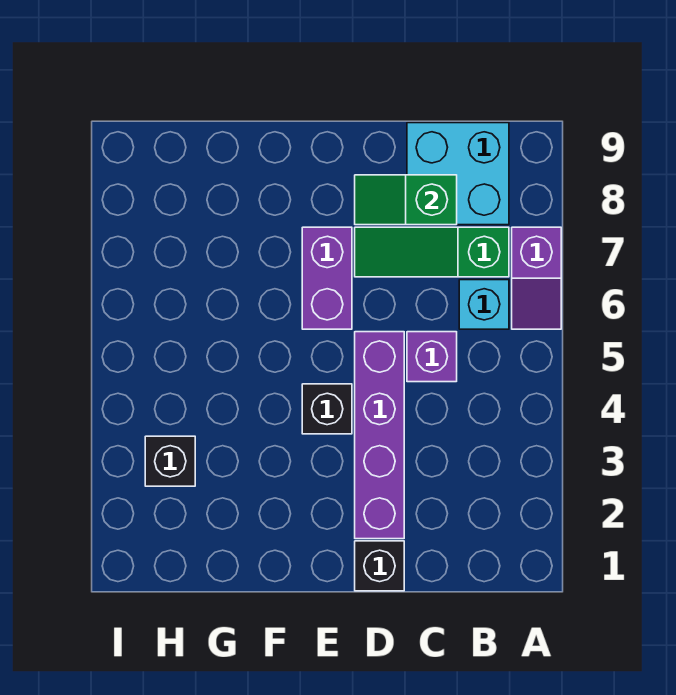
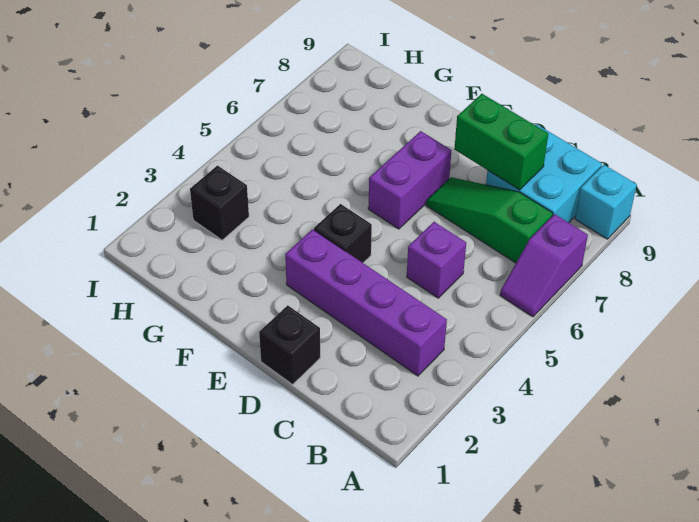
cyan 1x1 brick [459,280,509,329] -> cyan 1x1 brick moved to [575,165,637,239]
green 1x2 slope [355,175,457,225] -> green 1x2 brick [454,94,548,190]
purple 1x4 brick [355,332,404,539] -> purple 1x4 brick turned to [285,229,447,376]

